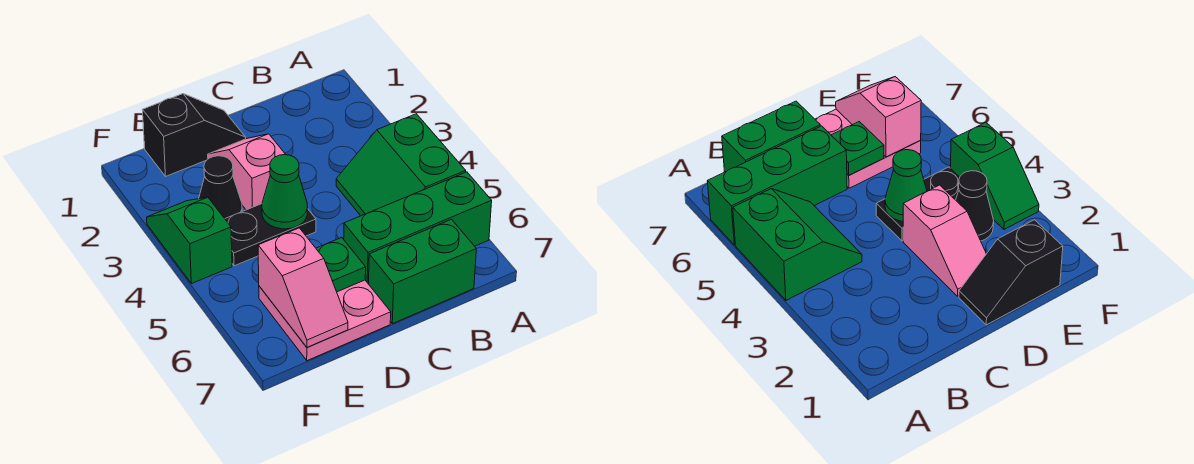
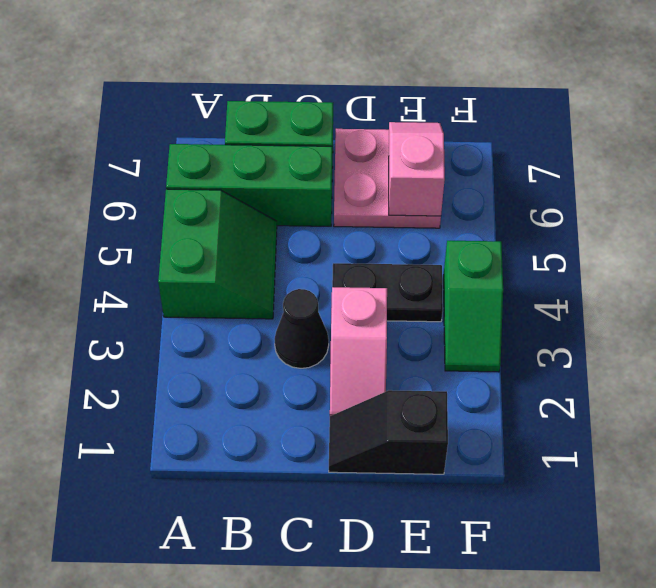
green 1x1 cone [262,155,308,229] -> none
green 1x1 plate [316,238,366,292] -> none
black 1x1 cone [199,156,242,218] -> black 1x1 cone moved to [275,289,329,368]

